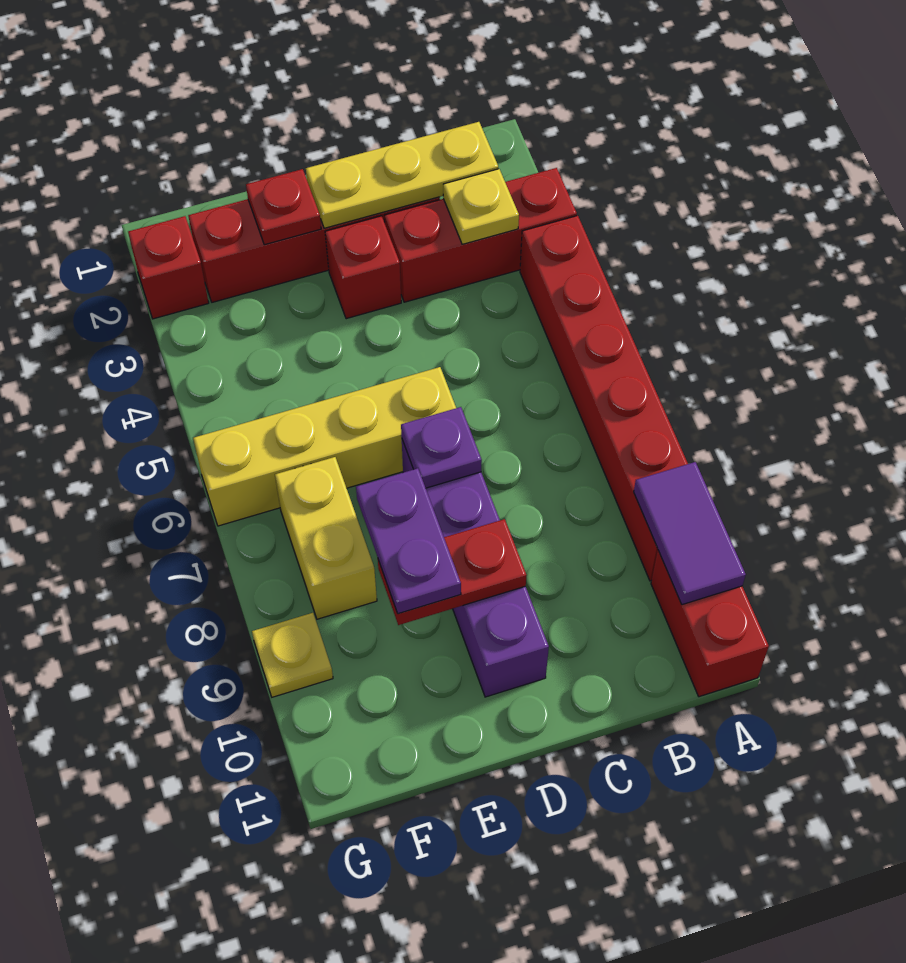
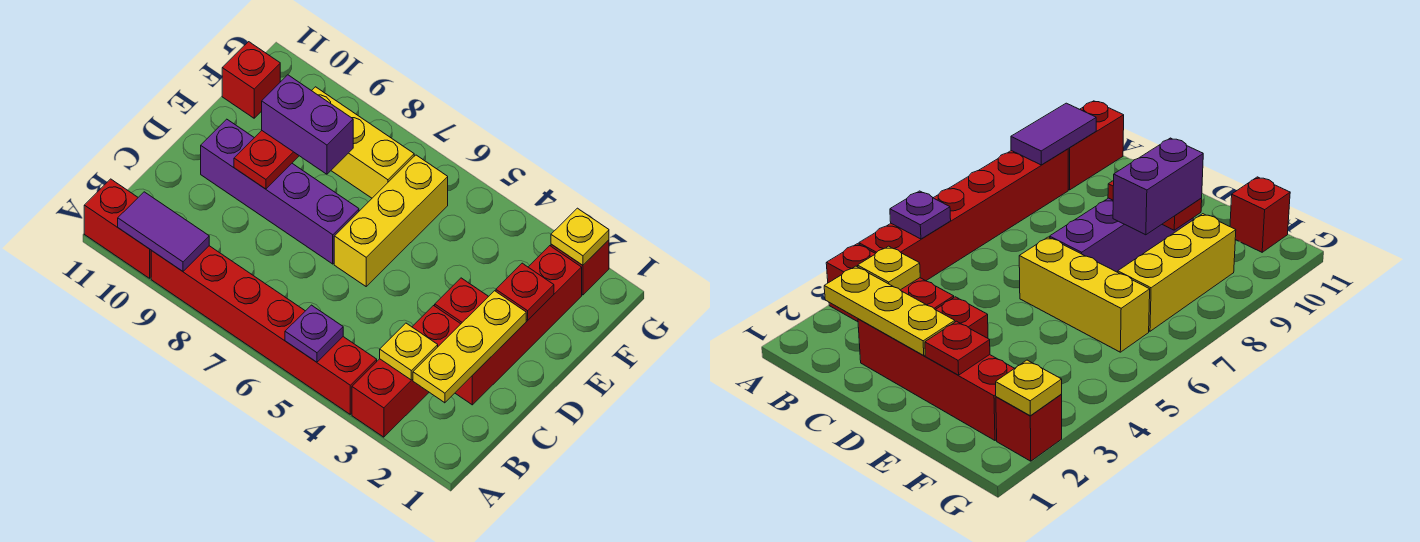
yellow 1x4 brick [193,367,456,526] -> yellow 1x3 brick [334,155,448,286]
purple 1x1 plate [401,407,482,488] -> purple 1x1 plate moved to [285,305,343,362]
purple 1x2 plate [356,468,461,614] -> purple 1x2 brick [262,75,353,174]
yellow 1x2 brick [275,457,377,619] -> yellow 1x3 brick [312,87,414,198]
none -> red 1x1 brick [222,42,280,118]
yellow 1x1 plate [252,613,333,697] -> yellow 1x1 plate moved to [551,208,609,265]

